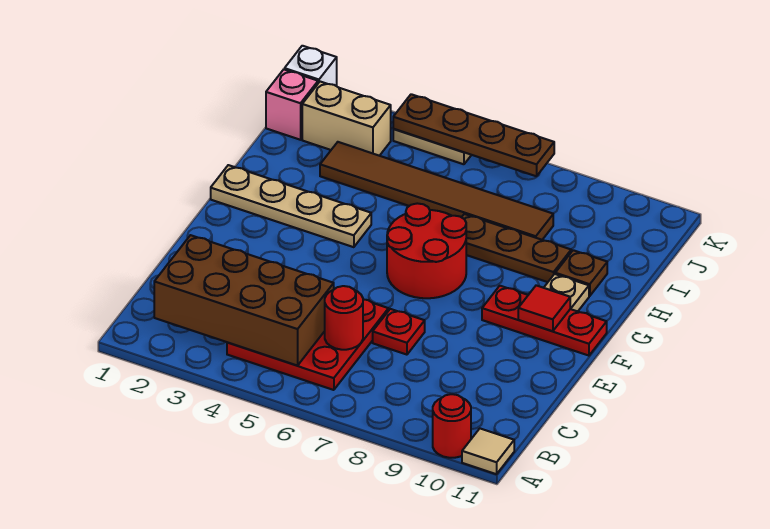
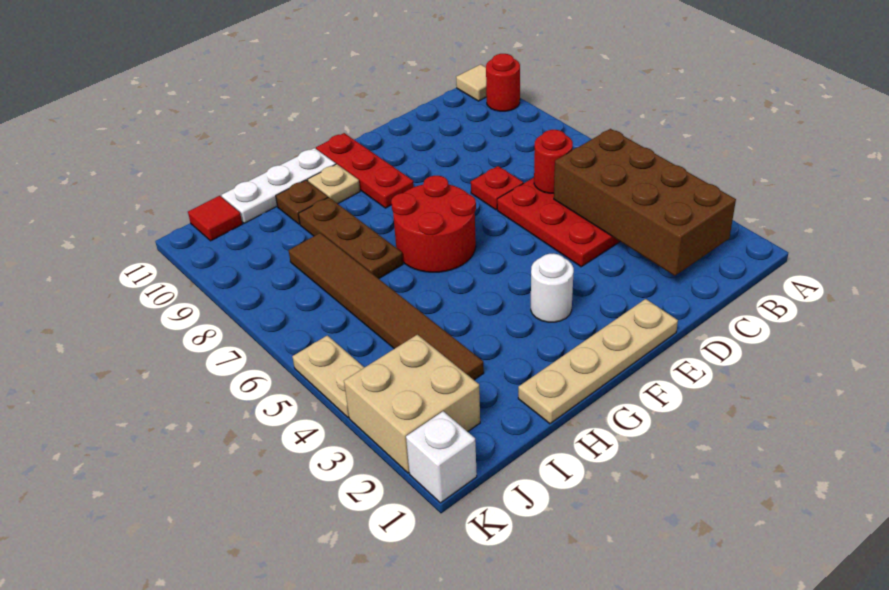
none -> white 1x1 round brick [531,253,574,322]
red 1x1 tile [518,285,570,331] -> red 1x1 tile moved to [188,196,242,241]
tan 1x4 plate [211,165,371,247] -> tan 1x4 plate turned to [518,299,678,424]
none -> white 1x3 plate [221,148,336,223]
pink 1x1 brick [266,69,318,140] -> none
tan 1x2 brick [302,82,391,156] -> tan 2x2 brick [344,335,480,473]
brown 1x4 plate [393,94,554,176] -> none

